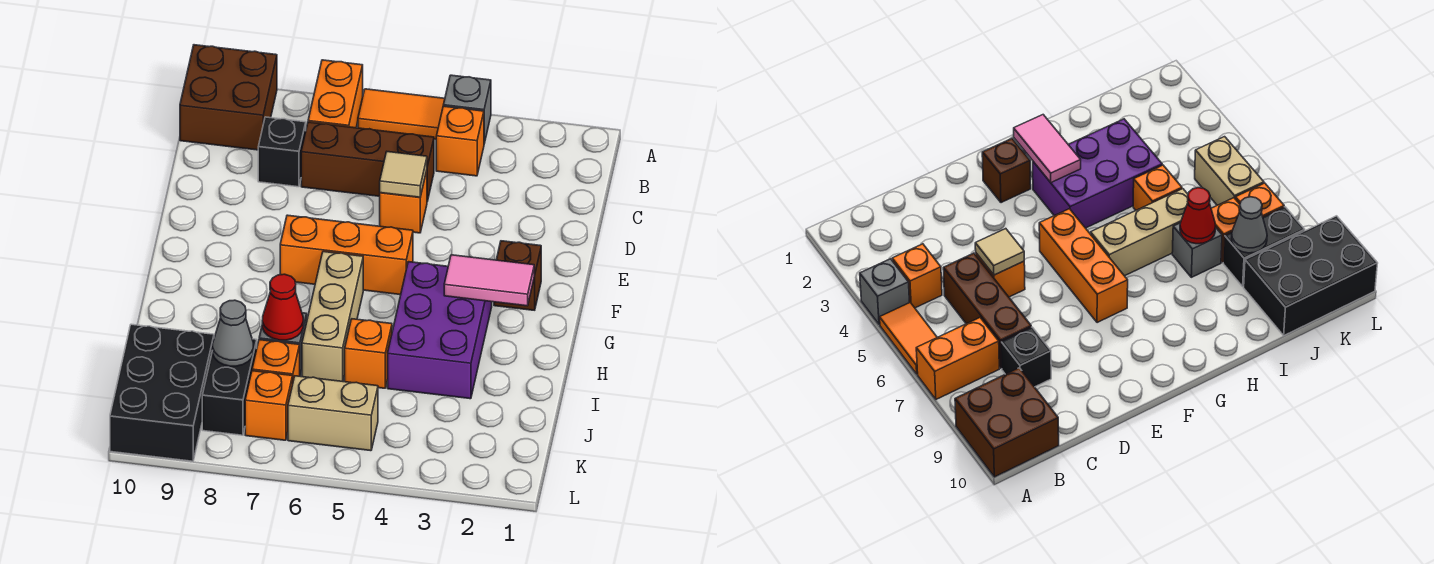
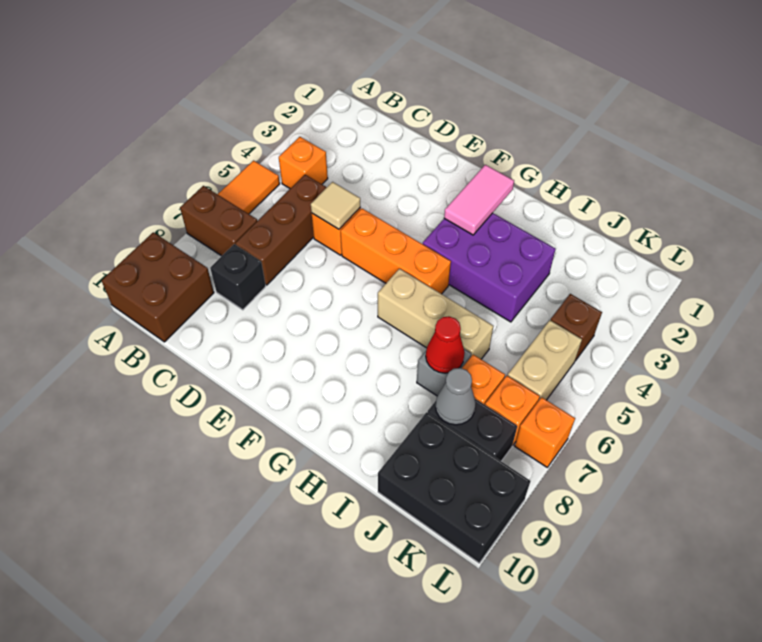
grey 1x1 brick [443,75,491,143] -> none
orange 1x2 brick [308,60,363,128] -> brown 1x2 brick [180,186,257,256]
brown 1x1 brick [494,241,541,310] -> brown 1x1 brick moved to [551,294,602,361]
orange 1x3 brick [280,215,413,295] -> orange 1x3 brick turned to [341,209,451,294]
orange 1x1 brick [345,319,392,388] -> orange 1x1 brick moved to [515,397,575,467]

